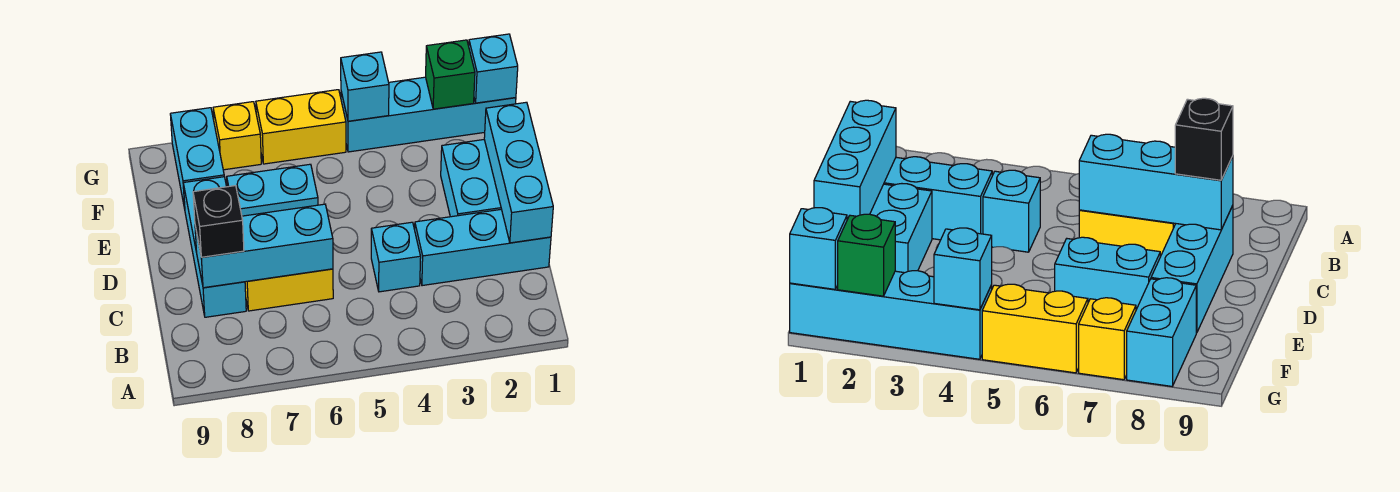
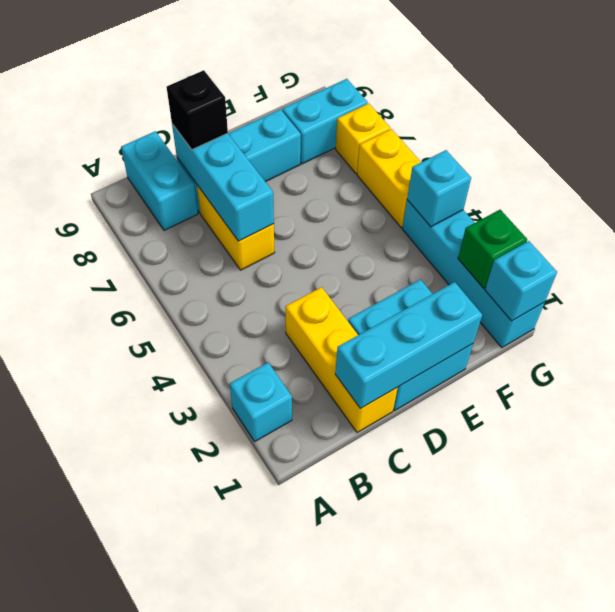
cyan 1x3 brick [415,209,551,286] -> yellow 1x3 brick [285,287,398,433]
cyan 1x1 brick [371,222,421,292] -> cyan 1x1 brick moved to [230,363,292,441]
cyan 1x2 brick [227,164,318,216] -> cyan 1x2 brick moved to [121,131,198,230]

